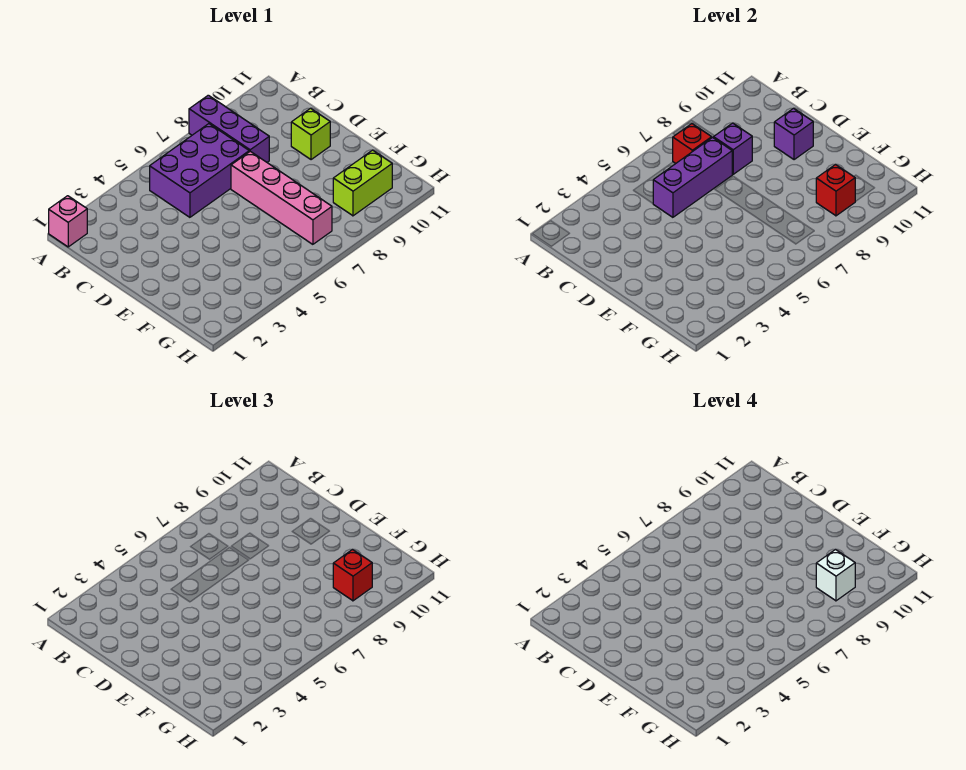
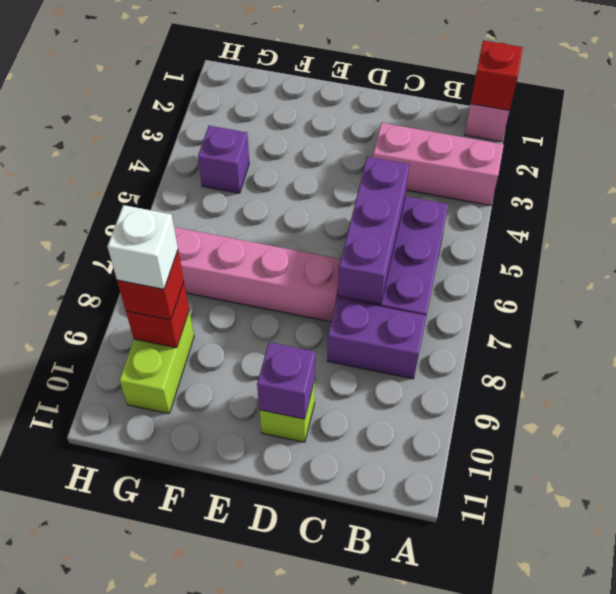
none -> pink 1x3 brick [373,123,504,206]
purple 1x3 brick [189,95,269,162] -> purple 1x2 brick [327,298,426,379]
red 1x1 brick [673,124,712,164] -> red 1x1 brick moved to [471,40,523,110]
purple 1x1 brick [714,123,752,174] -> purple 1x1 brick moved to [198,126,249,193]

